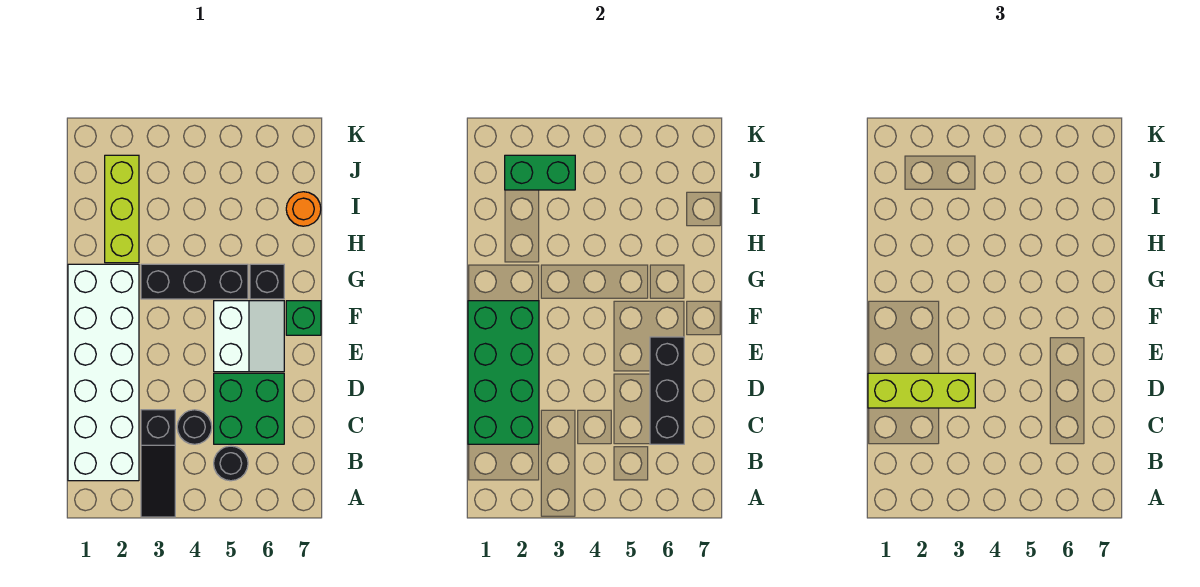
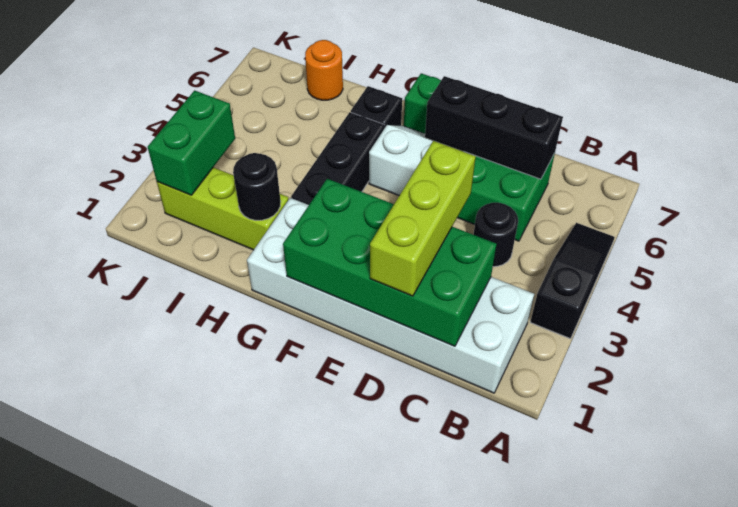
black 1x3 slope [141,410,175,517] -> black 1x3 slope turned to [530,223,615,339]
black 1x1 round brick [214,446,248,481] -> black 1x1 round brick moved to [233,153,281,220]

